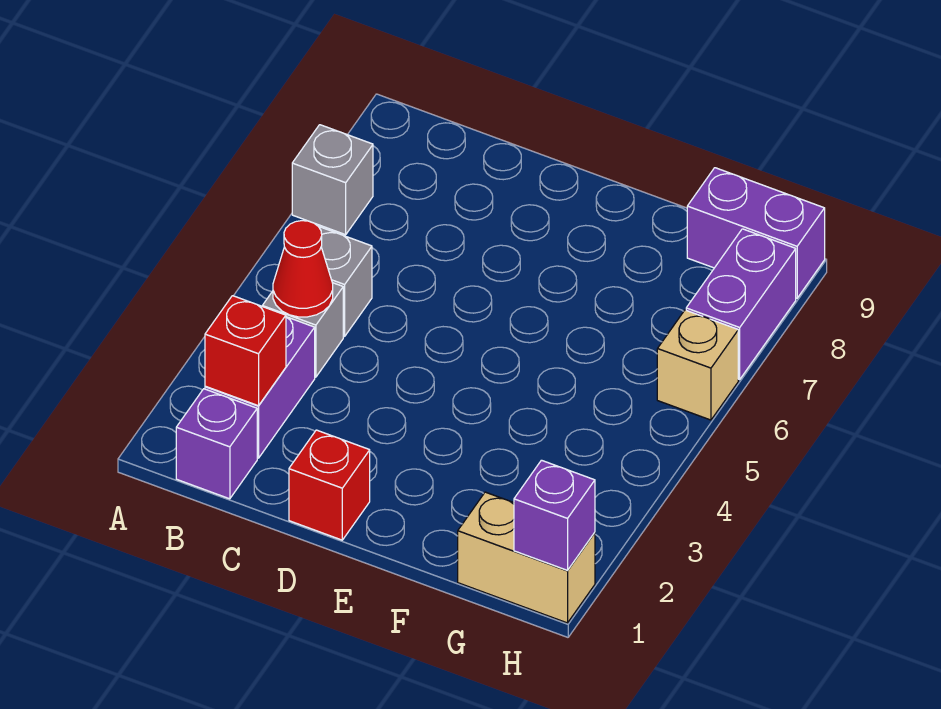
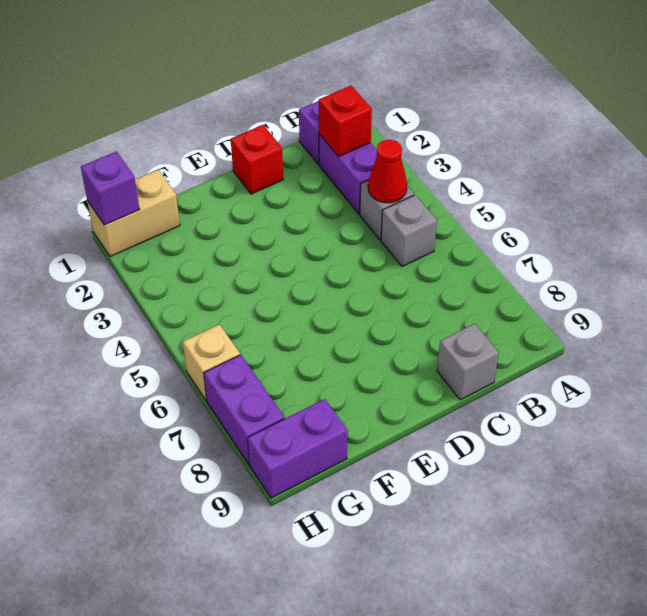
grey 1x1 brick [292,125,373,235] -> grey 1x1 brick moved to [437,324,499,400]

